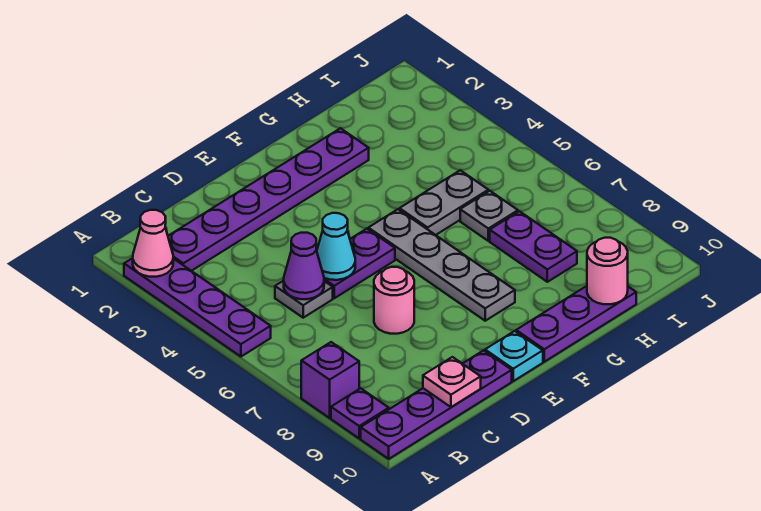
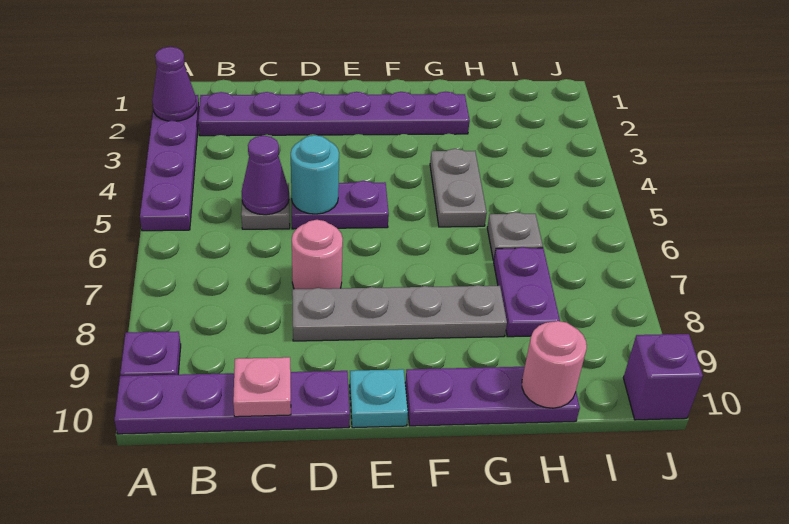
pink 1x1 cone [133,210,173,277] -> purple 1x1 cone [152,47,197,121]
purple 1x1 brick [301,342,359,418] -> purple 1x1 brick moved to [623,334,703,420]
cyan 1x1 cone [317,213,355,280] -> cyan 1x1 round brick [291,135,339,214]
grey 1x4 plate [368,209,515,321] -> grey 1x4 plate turned to [292,285,507,341]
grey 1x2 plate [400,170,488,235] -> grey 1x2 plate turned to [430,149,487,227]

